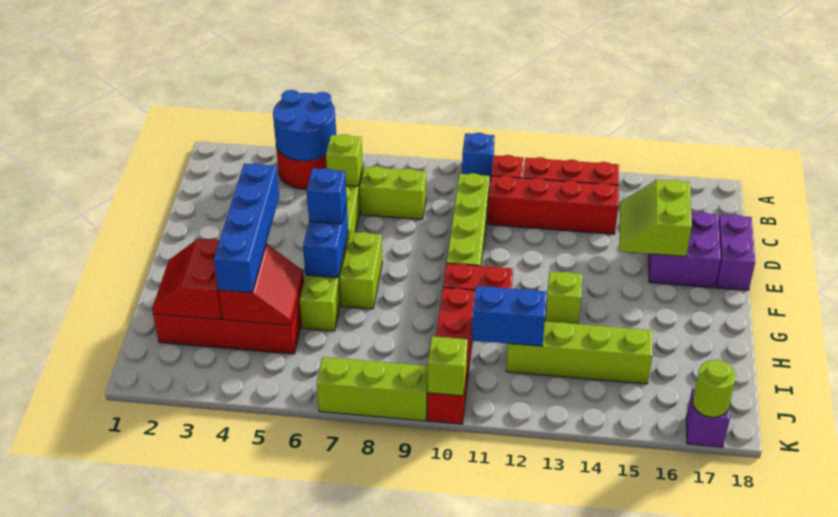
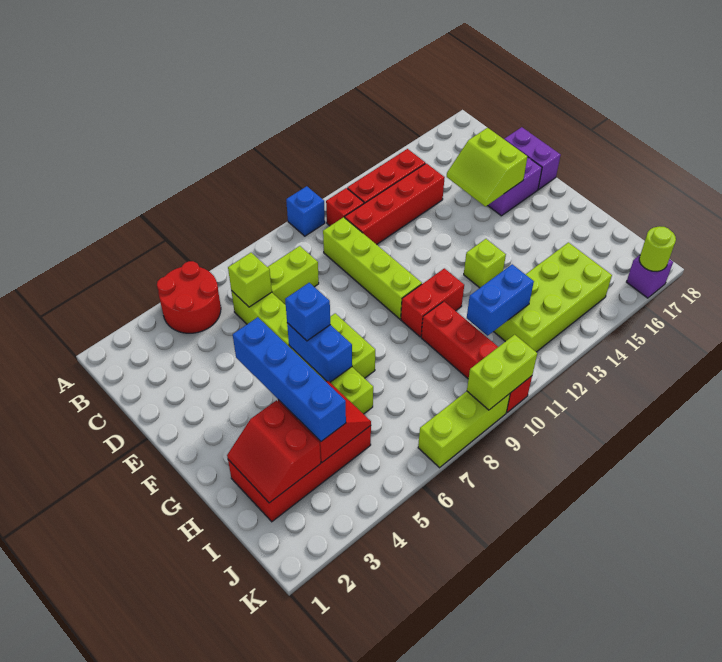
blue 2x2 round brick [273,90,336,161] -> none
lime 1x4 brick [506,321,652,384] -> lime 2x4 brick [493,242,612,352]
lime 1x1 brick [428,336,467,396] -> lime 1x2 brick [467,335,537,410]

